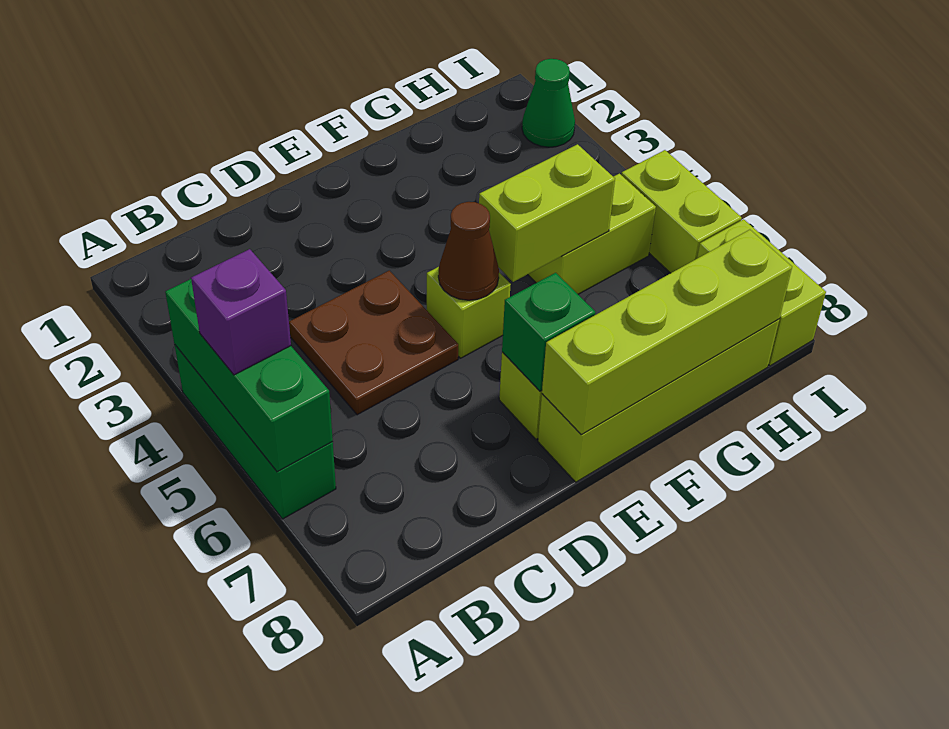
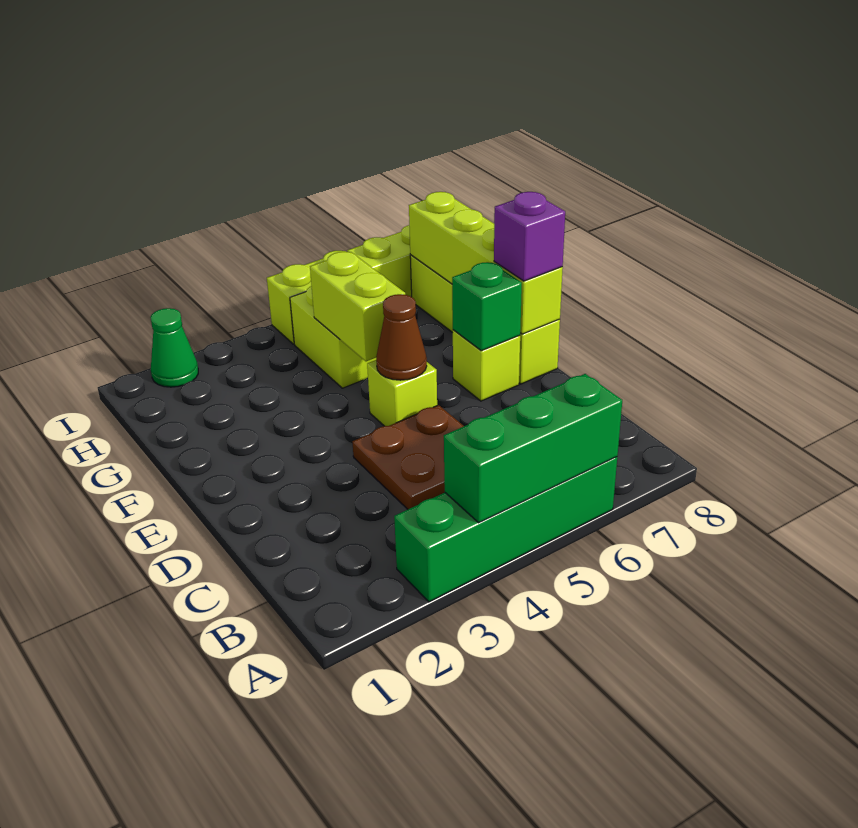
green 1x3 brick [175,345,336,519] -> green 1x4 brick [394,457,617,602]
purple 1x1 brick [191,249,291,375] -> purple 1x1 brick moved to [494,192,565,281]

